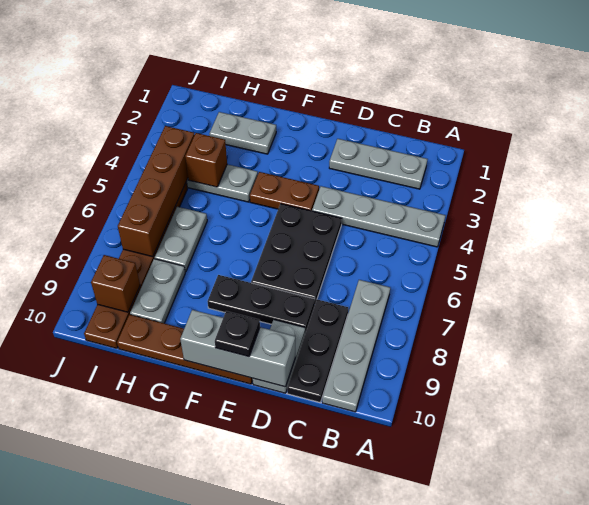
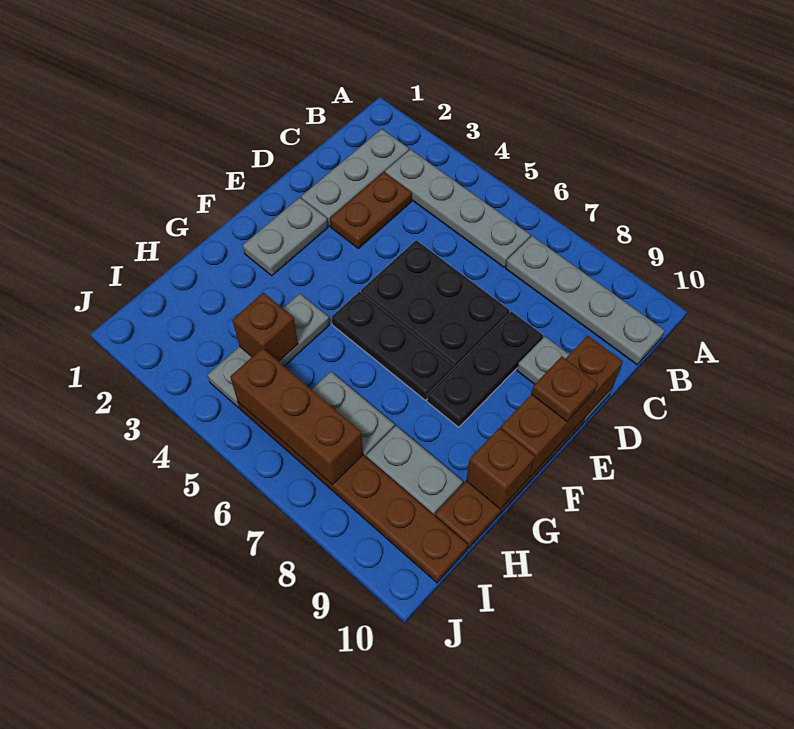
grey 1x4 plate [312,186,446,247] -> grey 1x4 plate turned to [385,149,530,267]
black 1x3 plate [287,300,348,402] -> black 1x3 plate moved to [332,291,454,400]
grey 1x3 brick [180,310,295,387] -> brown 1x3 brick [500,336,623,476]
brown 1x2 plate [250,172,319,211] -> brown 1x2 plate moved to [330,172,412,248]
black 1x1 plate [215,311,260,357] -> brown 1x1 plate [531,357,598,421]
grey 1x2 plate [209,112,276,154] -> grey 1x2 plate moved to [243,198,328,276]
brown 1x4 brick [118,126,195,257] -> brown 1x3 brick [230,348,363,485]
brown 1x1 brick [91,255,140,312] -> brown 1x1 brick moved to [466,428,535,509]

